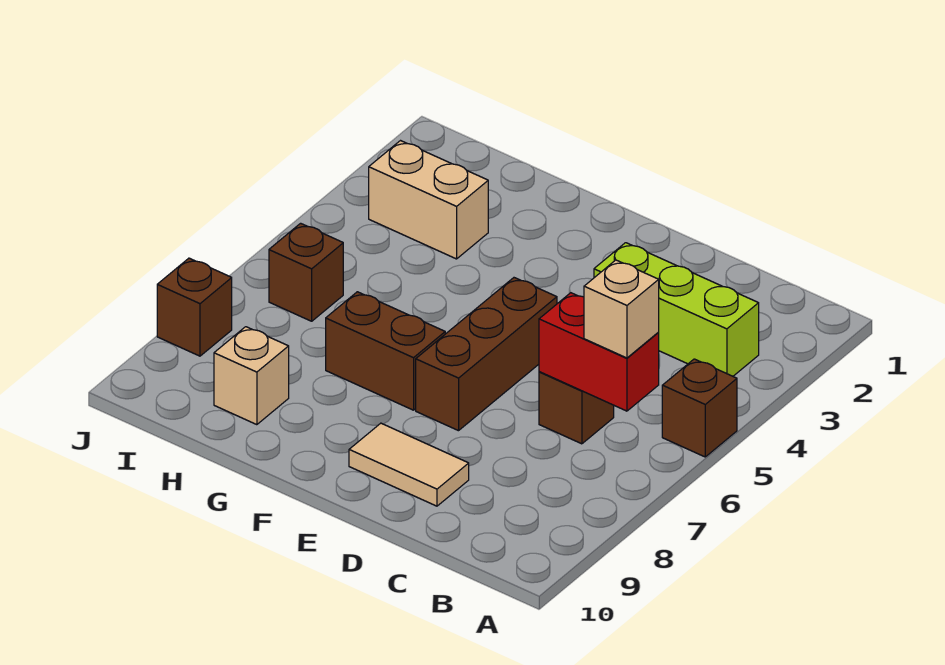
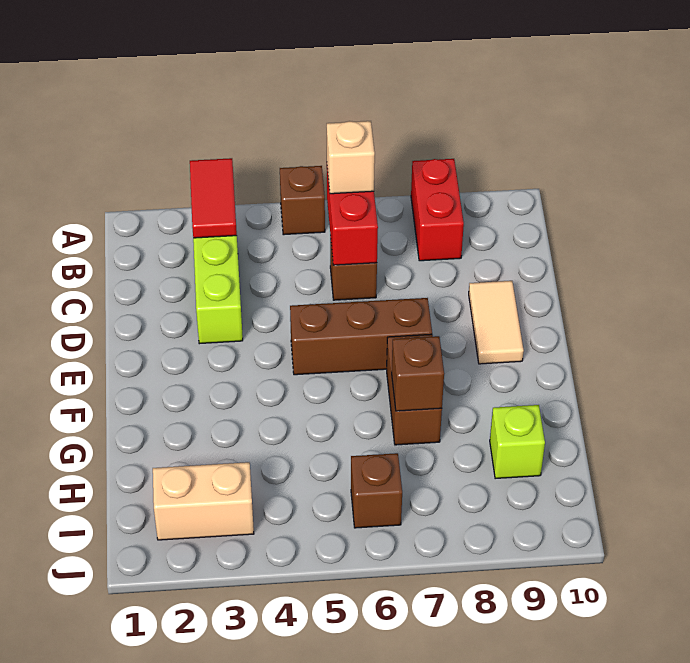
none -> red 1x2 tile [190,158,237,238]
none -> red 1x2 brick [411,159,464,261]
tan 1x2 brick [369,141,488,259] -> tan 1x2 brick turned to [153,462,254,540]
tan 1x1 brick [214,327,289,425] -> lime 1x1 brick [490,405,545,479]
brown 1x1 brick [157,258,232,356] -> brown 1x1 brick moved to [392,336,444,411]

